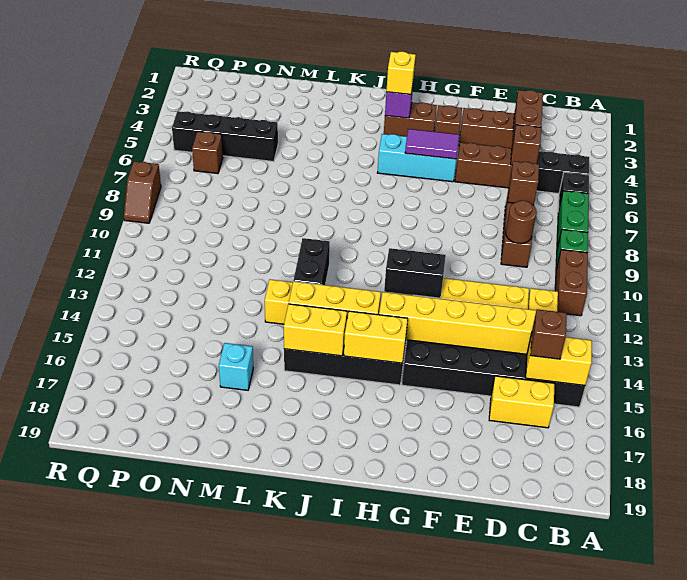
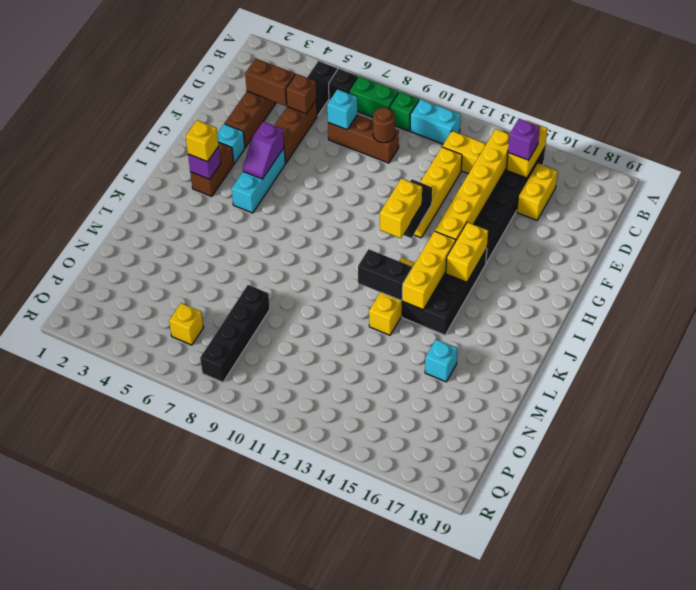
brown 1x2 brick [555,250,588,316] -> cyan 1x2 brick [410,99,461,144]
brown 1x1 brick [530,309,567,359] -> purple 1x1 brick [508,119,540,160]
brown 1x1 brick [508,161,539,205] -> cyan 1x1 brick [327,89,357,130]
brown 1x1 brick [435,105,462,134] -> cyan 1x1 brick [217,124,245,164]
purple 1x2 tile [405,129,459,159] -> purple 1x2 slope [243,122,284,179]
yellow 1x2 brick [284,304,347,356] -> yellow 1x2 brick moved to [380,178,422,238]
black 1x4 brick [172,111,278,162] -> black 1x4 brick moved to [200,285,270,382]
brown 1x1 brick [192,131,223,174] -> yellow 1x1 brick [169,303,204,345]
brown 1x2 slope [124,161,161,223] -> none

